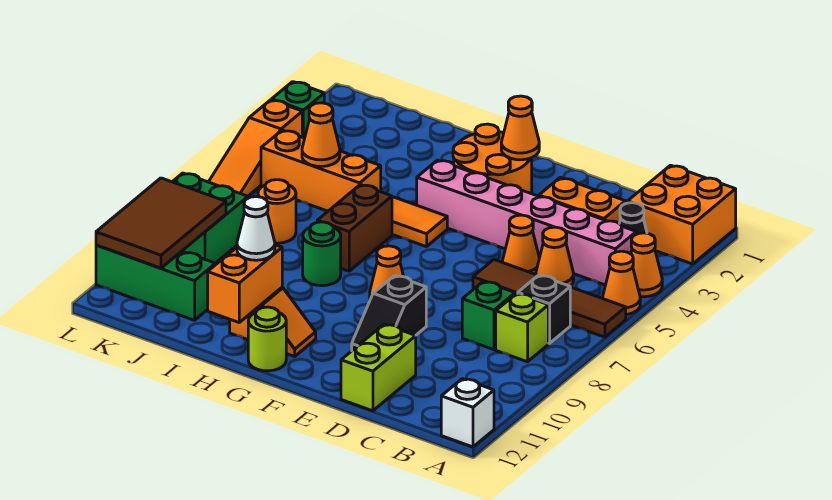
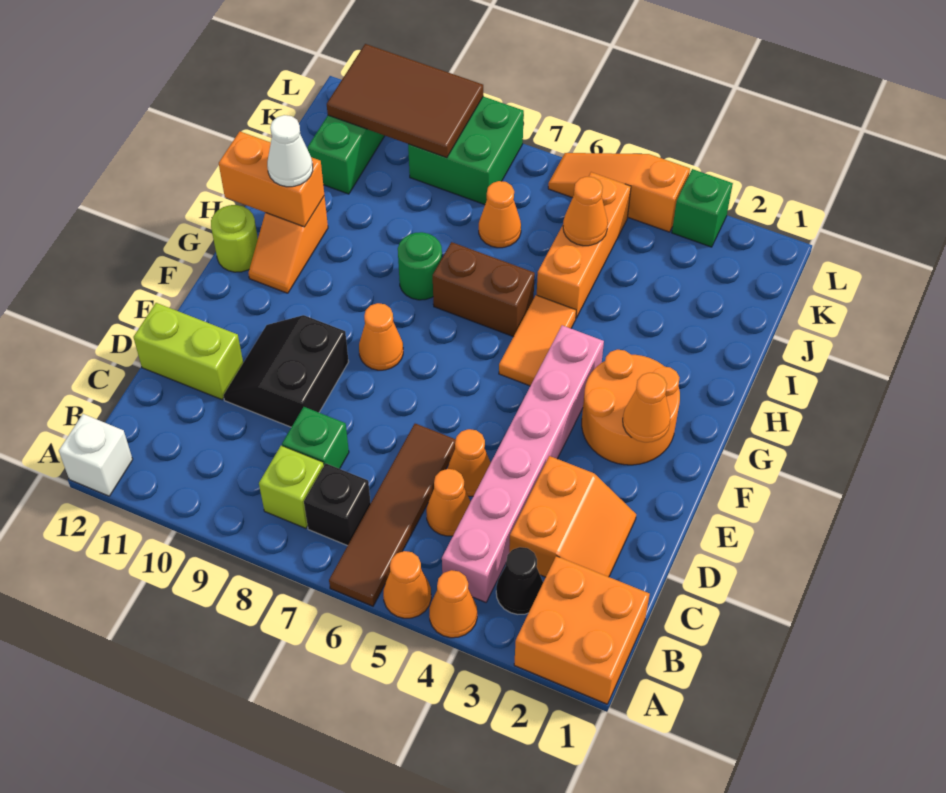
black 1x2 slope [352,276,426,350] -> black 2x2 slope [223,315,349,427]
orange 1x1 round brick [258,180,296,243] -> orange 1x1 cone [479,181,521,248]

